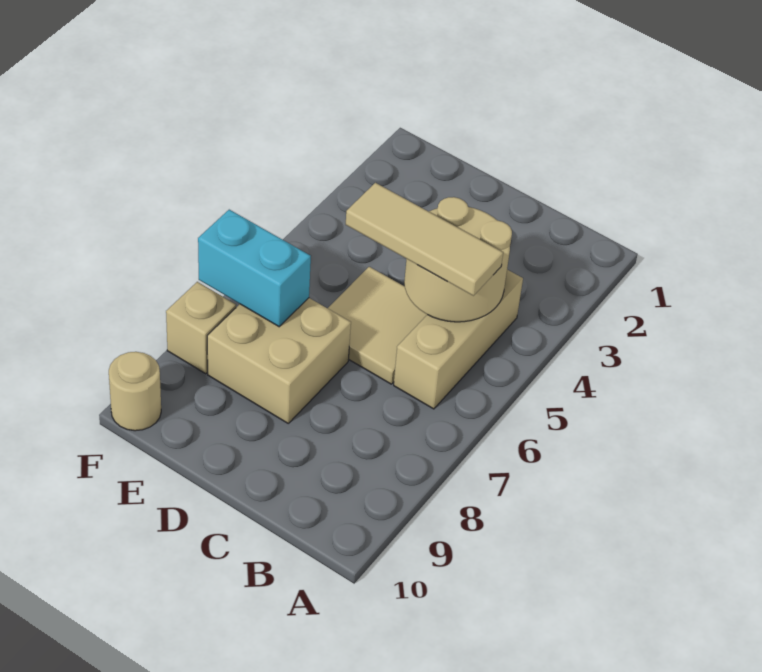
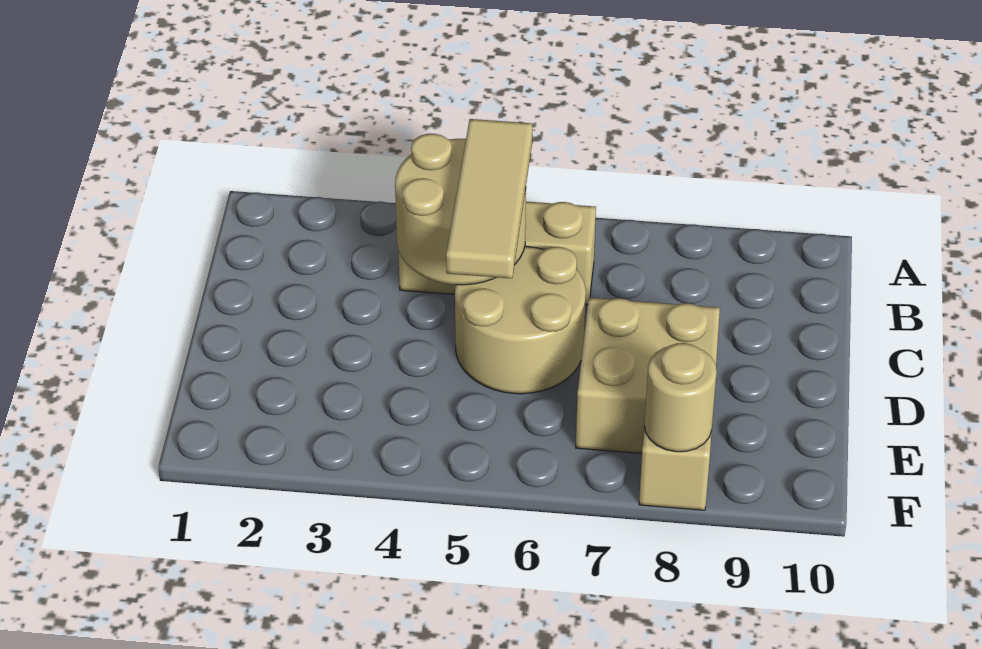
tan 2x2 tile [328,267,427,384] -> tan 2x2 round brick [455,246,586,394]
cyan 1x2 brick [198,210,311,327] -> none
tan 1x1 round brick [109,352,161,431] -> tan 1x1 round brick moved to [645,343,717,452]

